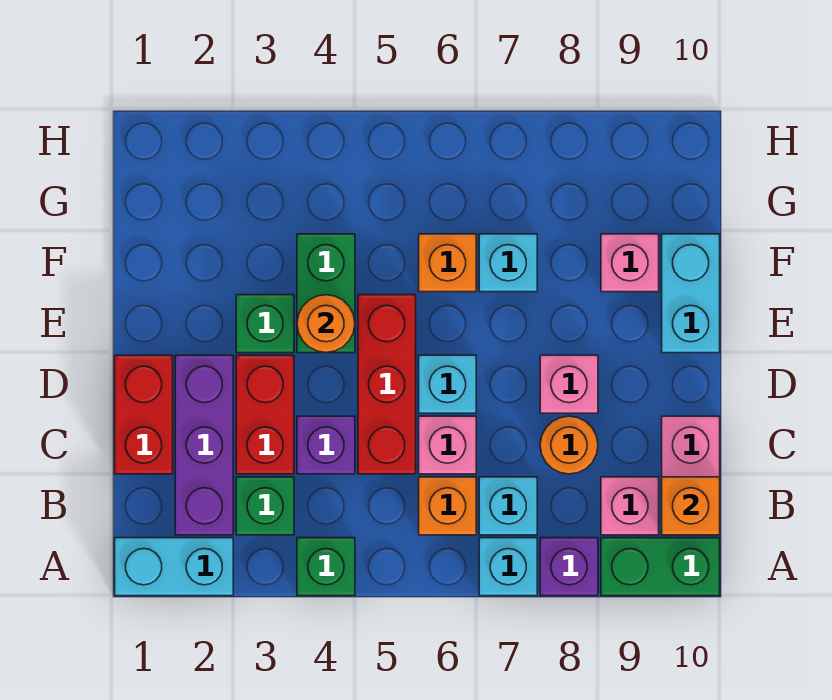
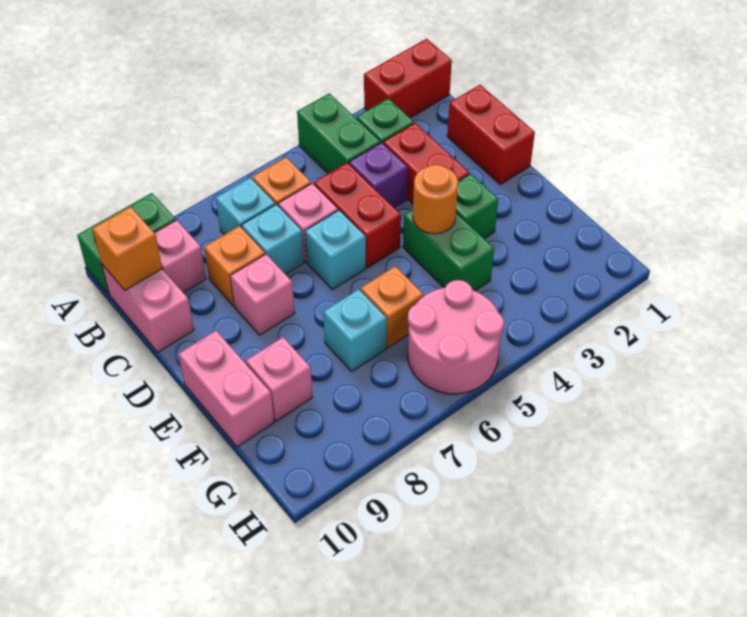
cyan 1x2 brick [115,538,233,596] -> red 1x2 brick [364,39,452,118]
green 1x1 brick [297,538,355,596] -> green 1x2 brick [297,93,380,174]
cyan 1x1 brick [479,538,537,596] -> cyan 1x1 brick moved to [242,204,304,274]
purple 1x1 brick [540,538,598,596] -> none
purple 1x3 brick [175,355,233,535] -> none
red 1x3 brick [358,295,416,474] -> red 1x2 brick [314,163,401,268]
orange 1x1 round brick [540,416,598,474] -> orange 1x1 brick [204,226,265,306]
cyan 1x2 brick [662,234,720,353] -> pink 1x2 brick [178,330,274,447]
none -> pink 2x2 round brick [408,280,504,394]

